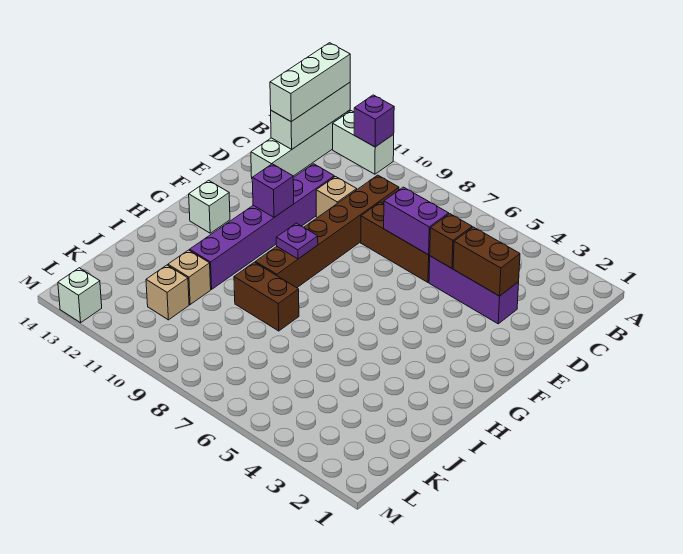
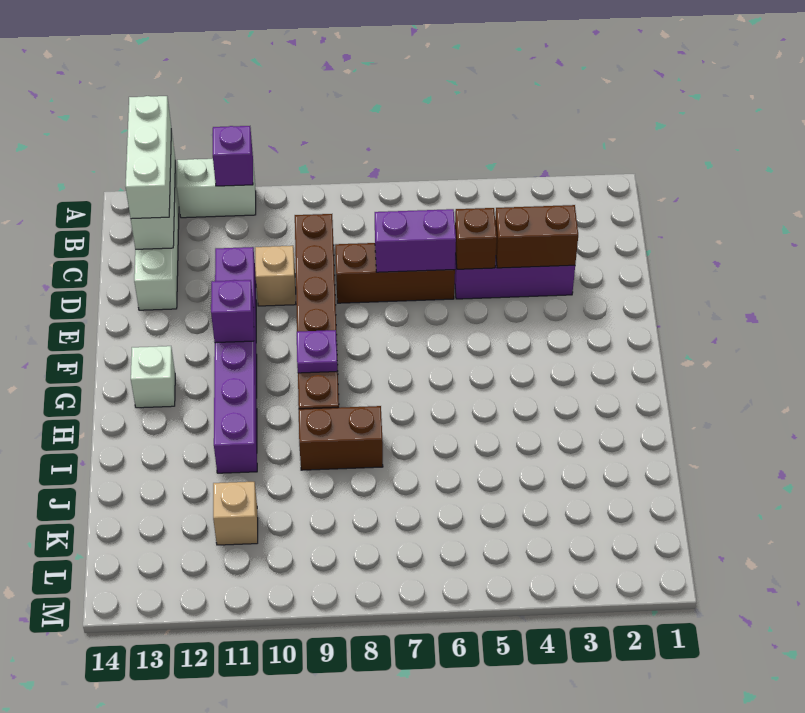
tan 1x1 brick [168,250,211,304] -> none
white 1x1 brick [58,268,102,323] -> none

